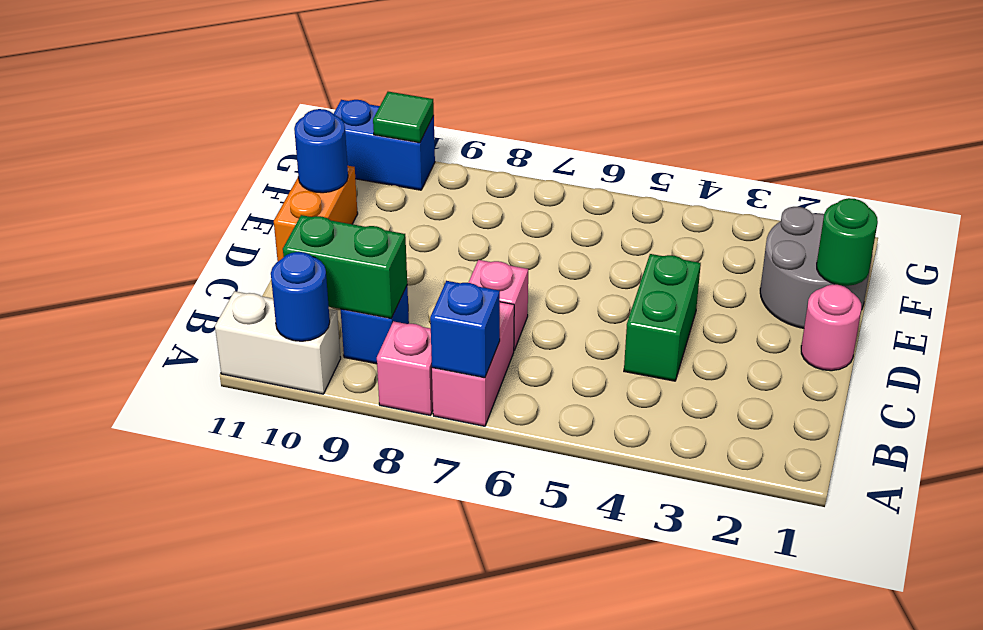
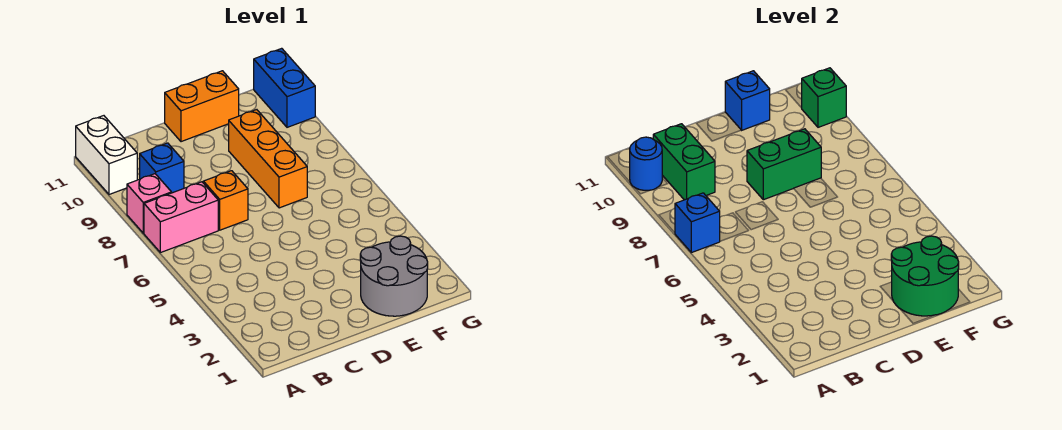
green 1x2 brick [624,254,701,381] -> green 1x2 brick moved to [747,129,821,200]
pink 1x1 brick [468,260,528,350] -> orange 1x1 brick [203,171,248,230]
pink 1x1 round brick [801,285,861,371] -> none
green 1x1 round brick [817,198,878,286] -> green 2x2 round brick [891,236,959,316]
none -> orange 1x3 brick [229,110,307,208]
blue 1x1 round brick [294,109,348,193] -> blue 1x1 brick [725,71,770,130]
green 1x1 tile [373,92,434,143] -> green 1x1 brick [802,68,846,127]

